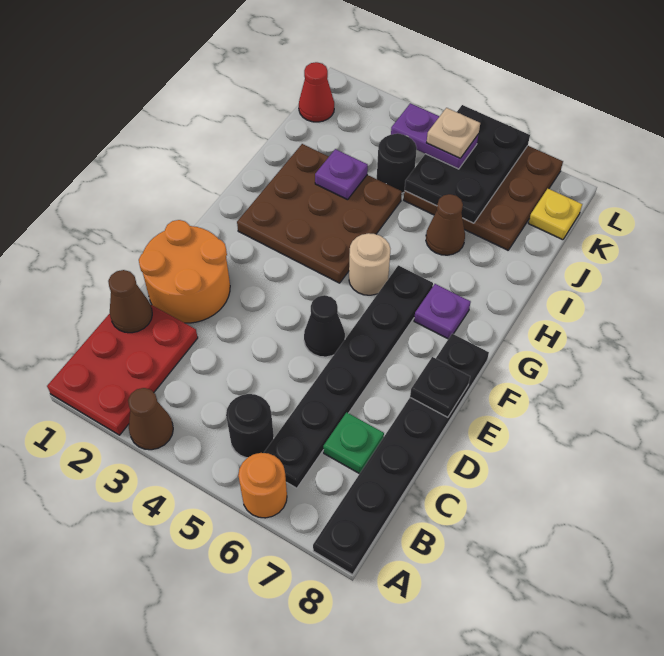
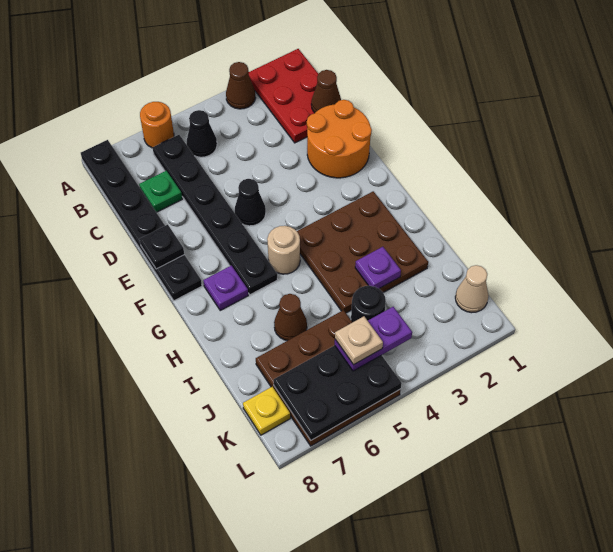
black 1x1 round brick [226,394,274,458] -> black 1x1 cone [187,110,217,157]
black 2x3 plate [405,105,530,223] -> black 2x3 plate turned to [274,345,402,440]
red 1x1 cone [299,62,334,122] -> tan 1x1 cone [455,265,488,313]

